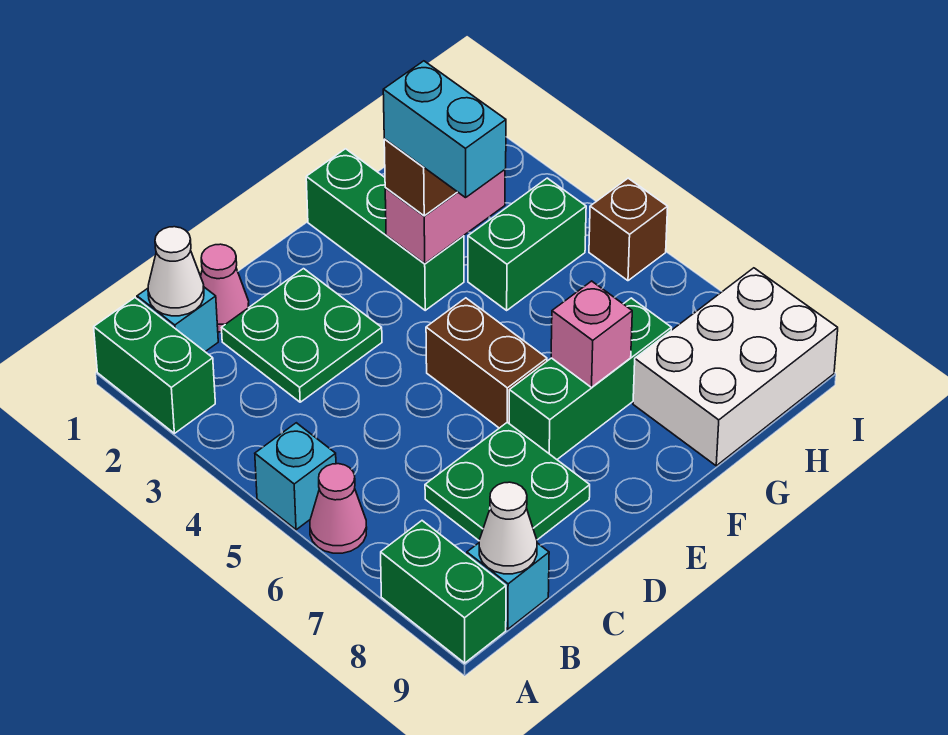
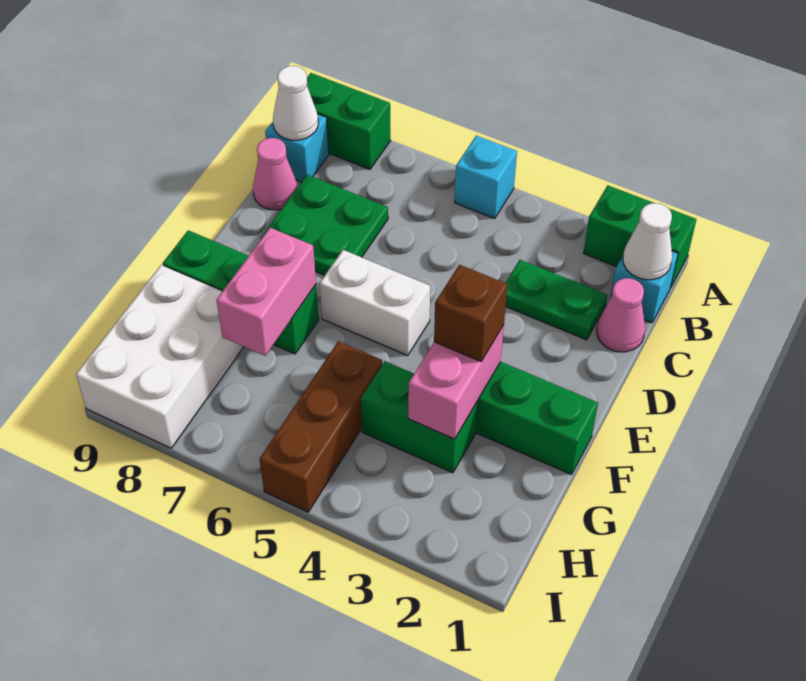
pink 1x1 cone [310,464,367,553] -> pink 1x1 cone moved to [253,138,298,210]
green 2x2 plate [222,269,382,402] -> green 1x2 plate [506,260,607,340]
brown 1x2 brick [426,298,547,428] -> white 1x2 brick [320,250,430,356]
green 1x3 brick [509,298,671,459] -> green 1x3 brick turned to [163,230,319,354]
cyan 1x2 brick [383,61,506,198] -> none
pink 1x1 brick [551,281,632,387] -> pink 1x2 brick [216,228,316,356]
green 1x2 brick [468,178,586,310] -> green 1x2 brick turned to [361,361,477,473]
brown 1x1 brick [589,178,668,281] -> brown 1x3 brick [259,341,382,512]

